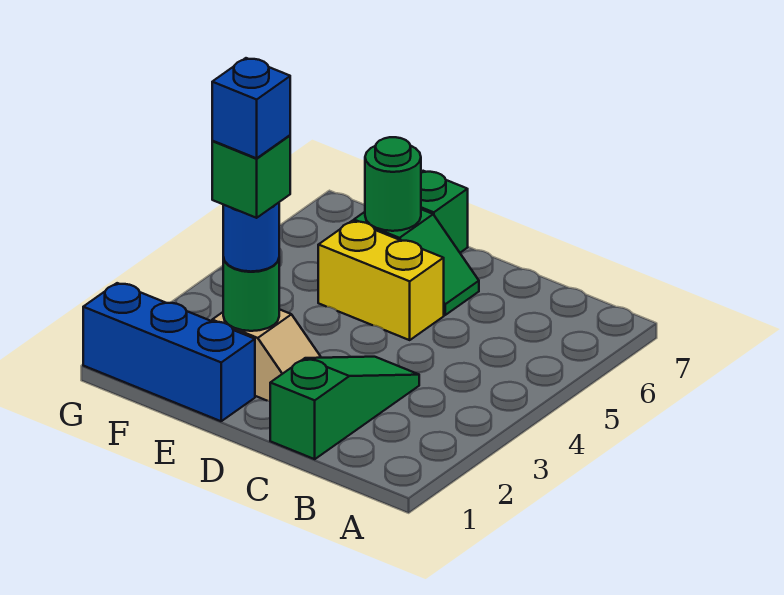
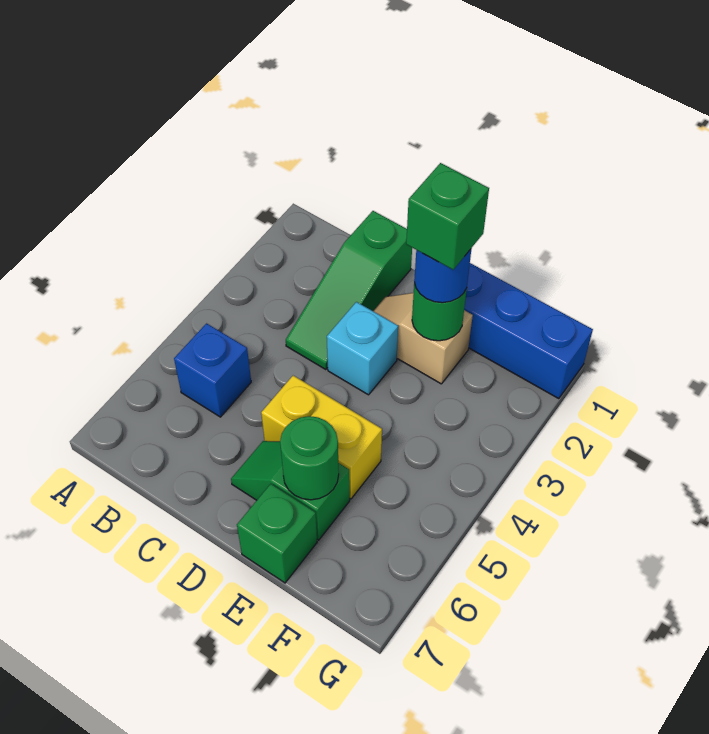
none -> cyan 1x1 brick [327,302,398,395]
blue 1x1 brick [212,58,290,158] -> blue 1x1 brick moved to [174,323,251,417]

